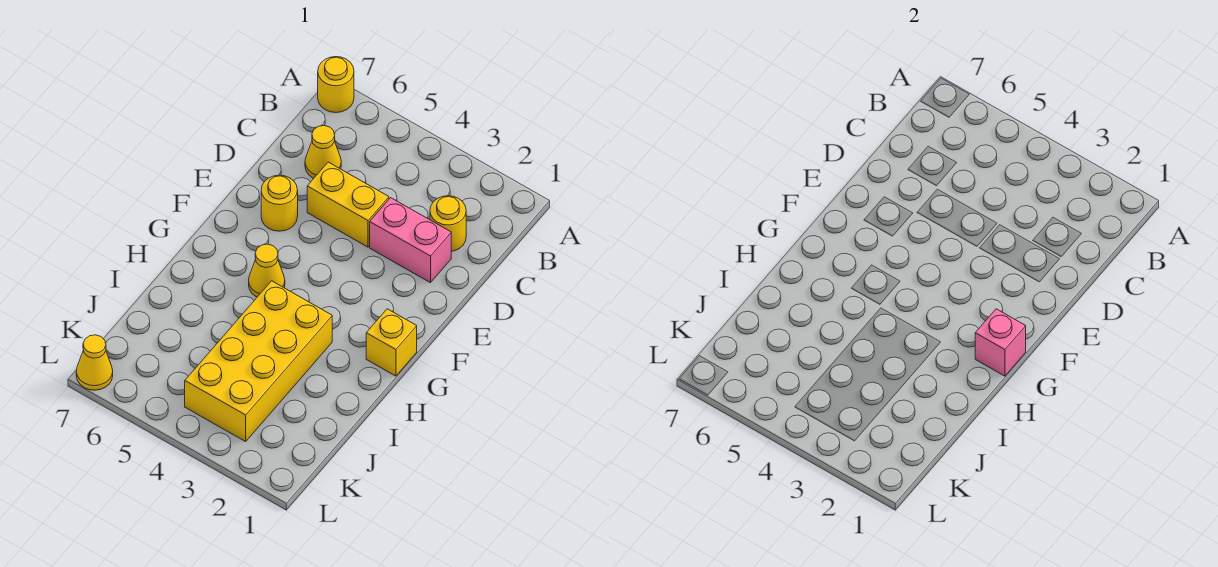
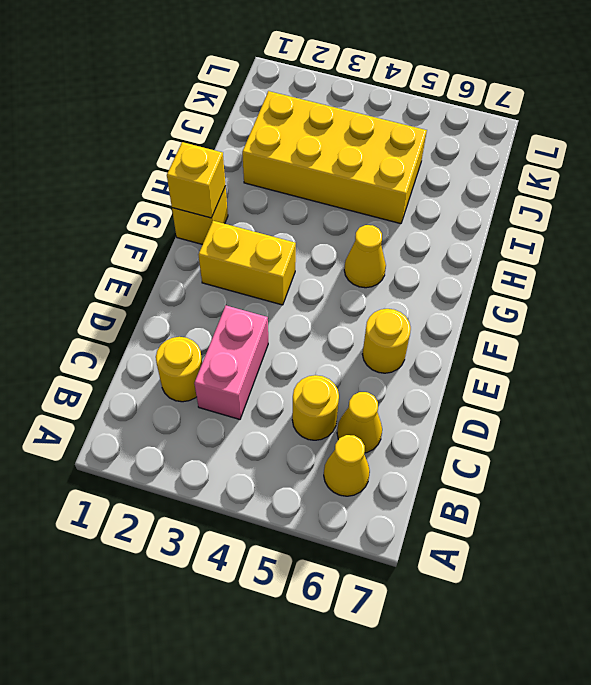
yellow 1x1 round brick [318,57,354,113] -> yellow 1x1 round brick moved to [292,375,339,440]
pink 1x2 brick [370,198,451,283] -> pink 1x2 brick turned to [194,306,268,419]
yellow 1x2 brick [307,162,389,247] -> yellow 1x2 brick moved to [198,221,296,305]
pink 1x1 brick [975,309,1026,376] -> yellow 1x1 brick [167,142,226,218]
yellow 2x4 brick [185,281,332,441] -> yellow 2x4 brick turned to [242,91,427,224]
yellow 1x1 cone [76,335,113,390] -> yellow 1x1 cone moved to [324,435,370,496]

